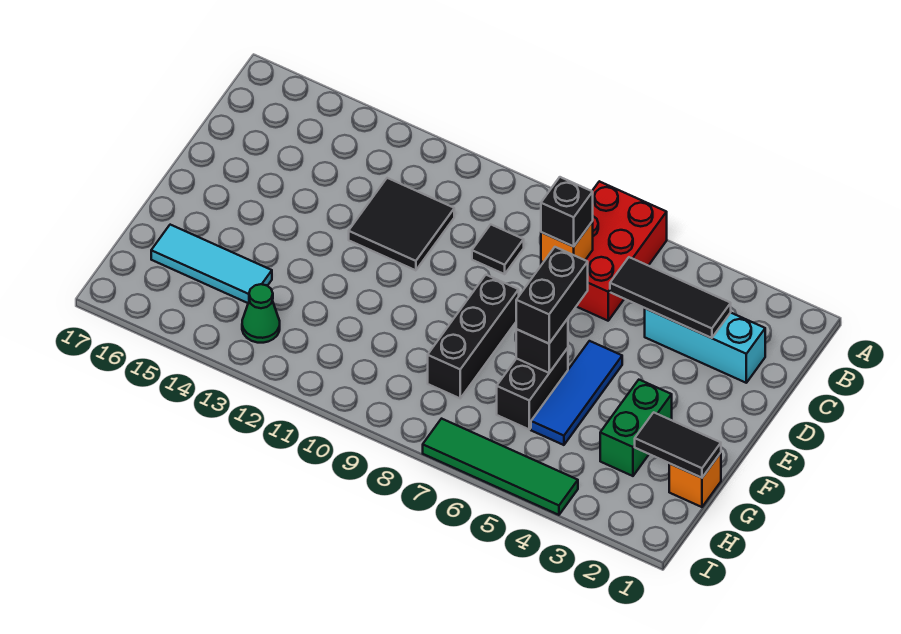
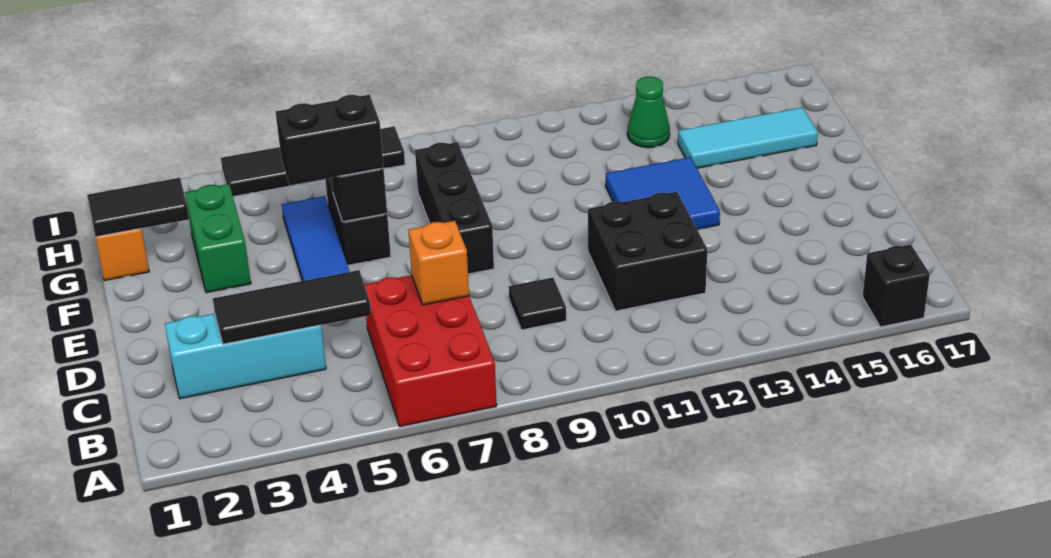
black 1x1 brick [541,177,593,246] -> black 1x1 brick moved to [863,245,930,327]
black 2x2 tile [349,178,454,270] -> black 2x2 brick [588,192,707,311]
black 1x2 brick [516,247,588,344] -> black 1x2 brick turned to [276,95,384,185]
none -> blue 2x2 tile [606,157,720,229]
green 1x4 tile [423,419,578,515] -> black 1x4 tile [221,126,405,197]

